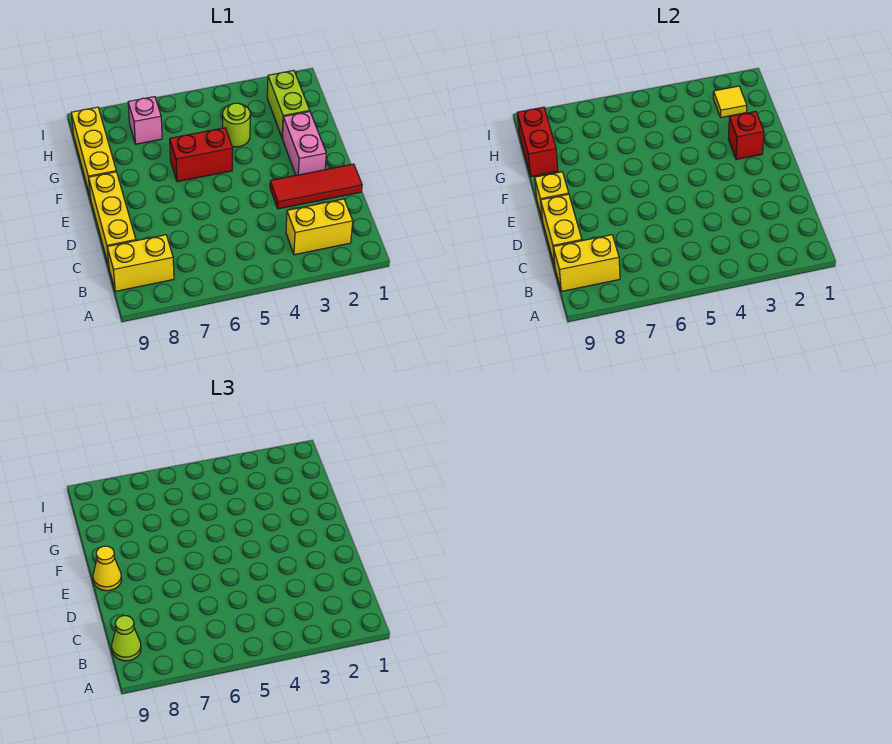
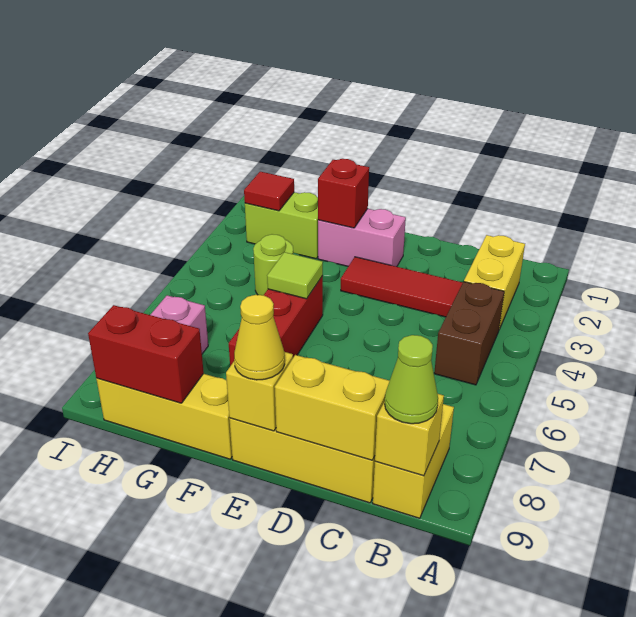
none -> brown 1x2 brick [434,282,504,385]
yellow 1x2 brick [553,235,620,291] -> yellow 1x1 brick [375,394,444,476]
red 1x3 tile [270,164,362,209] -> red 1x3 tile turned to [341,257,463,317]
red 1x2 brick [170,128,233,182] -> red 1x3 brick [229,276,323,366]
none -> lime 1x1 tile [267,252,323,299]
yellow 1x1 tile [713,86,747,118] -> red 1x1 tile [244,172,294,211]

